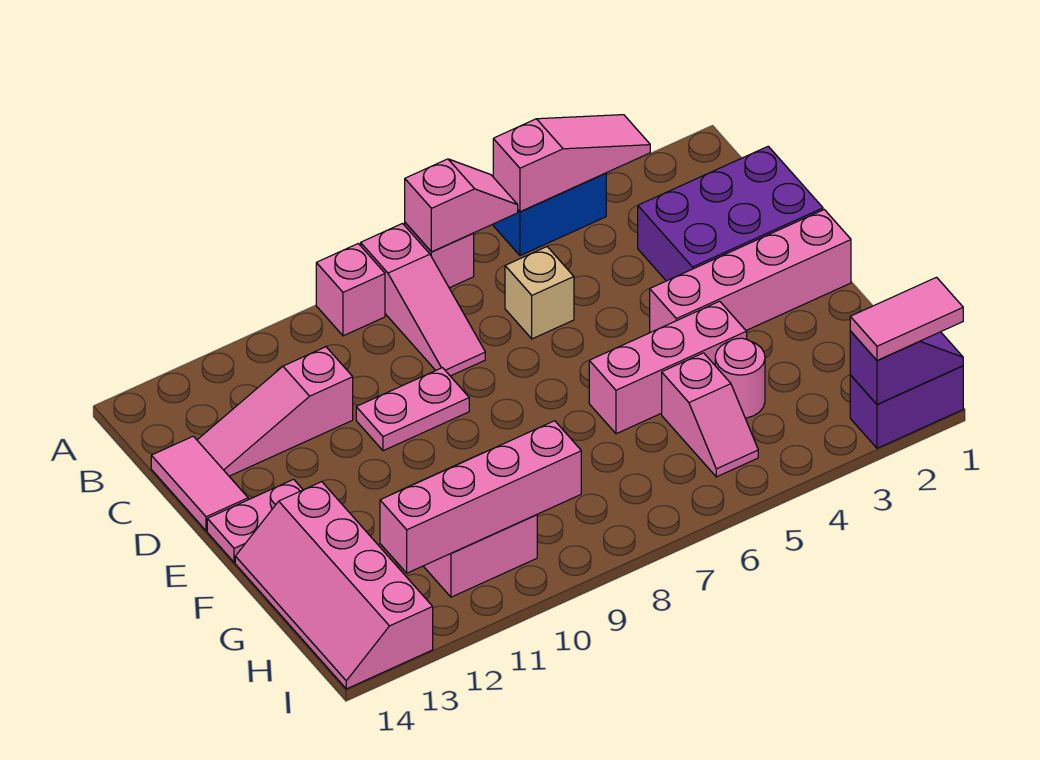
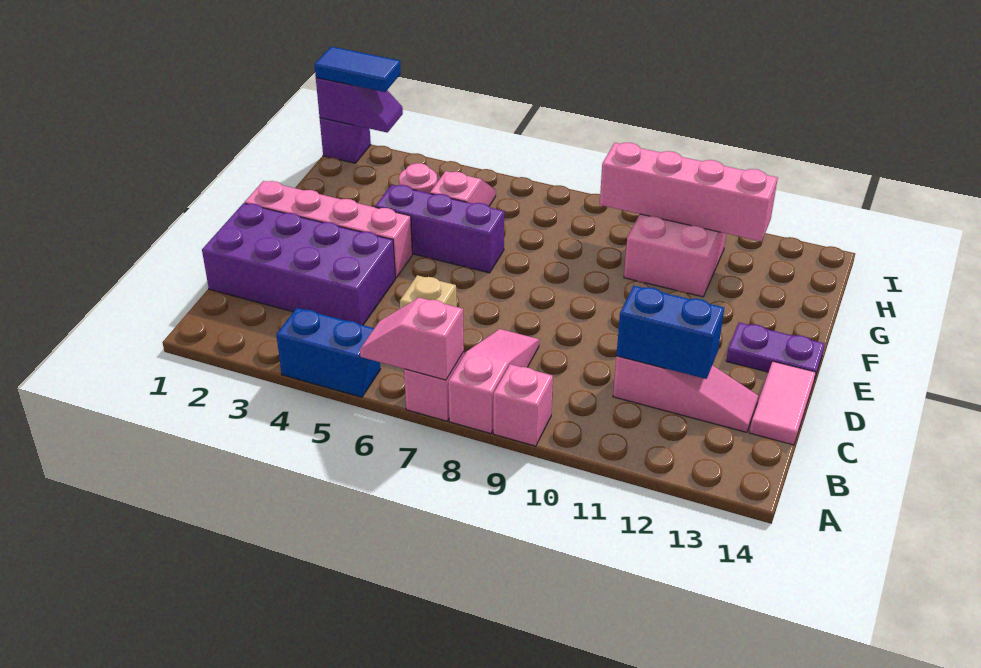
pink 1x3 slope [493,115,650,212] -> none
purple 2x3 brick [638,146,823,281] -> purple 2x4 brick [202,203,395,325]
none -> blue 1x2 brick [616,286,724,379]
pink 1x2 plate [356,368,469,451] -> none
pink 1x2 plate [207,479,303,563] -> purple 1x2 plate [726,323,825,380]
pink 1x3 brick [589,301,747,434] -> purple 1x3 brick [375,185,504,273]
pink 2x4 slope [235,482,433,689] -> none
purple 1x2 brick [850,366,963,448] -> purple 1x1 brick [320,118,371,163]
purple 1x2 slope [850,331,963,405] -> purple 1x2 slope turned to [316,78,403,133]
pink 1x2 tile [850,277,963,360] -> blue 1x2 tile [314,47,401,92]

